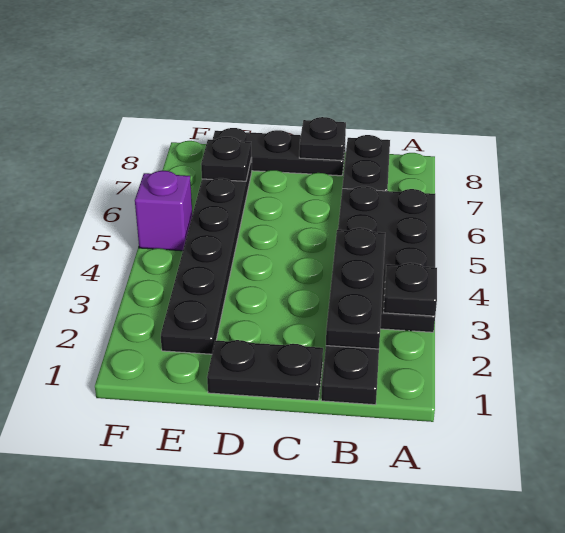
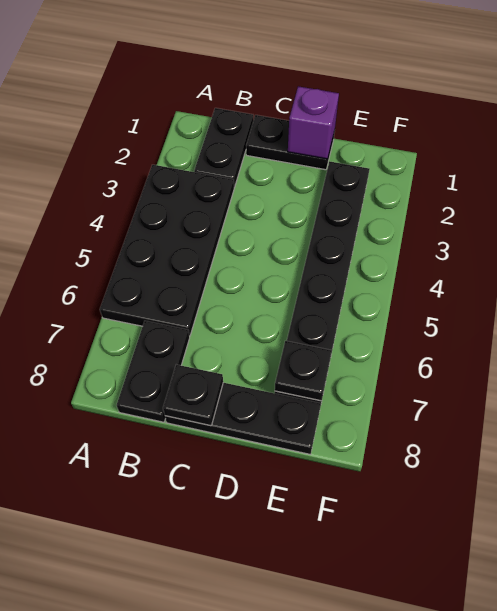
black 1x1 plate [384,263,437,316] -> none
black 1x3 plate [326,228,385,349] -> none
purple 1x1 brick [135,171,192,251] -> purple 1x1 brick moved to [288,86,339,159]

